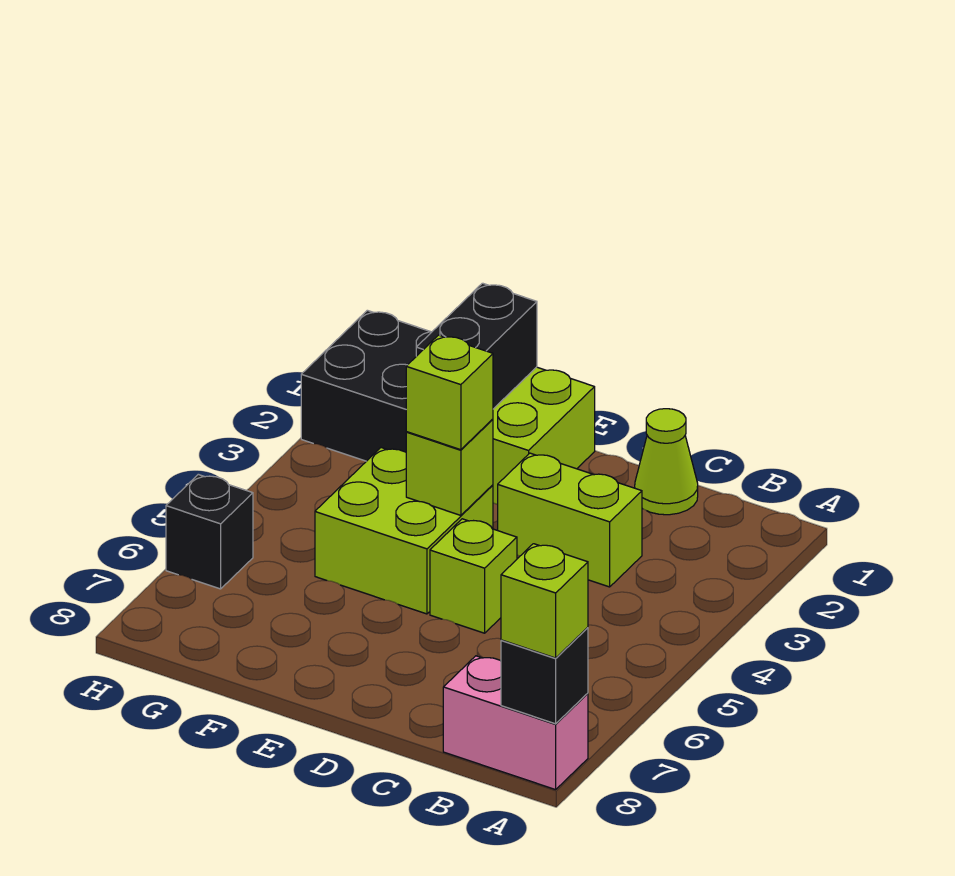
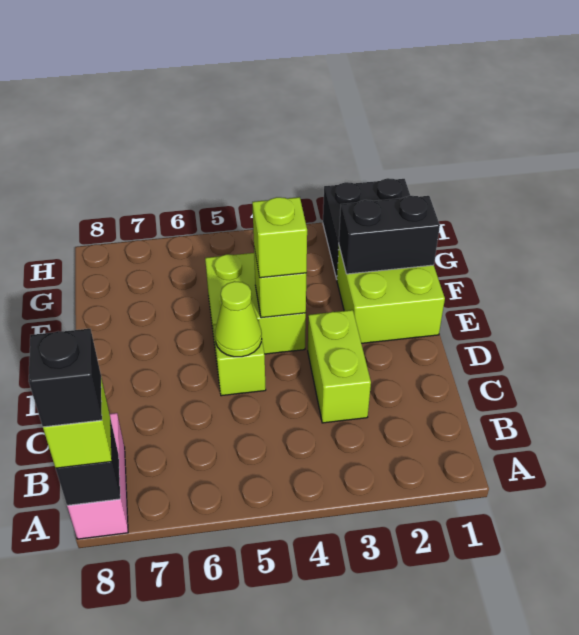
lime 1x1 cone [635,409,698,515] -> lime 1x1 cone moved to [215,281,262,357]
black 1x1 brick [166,474,253,589] -> black 1x1 brick moved to [29,329,102,427]

